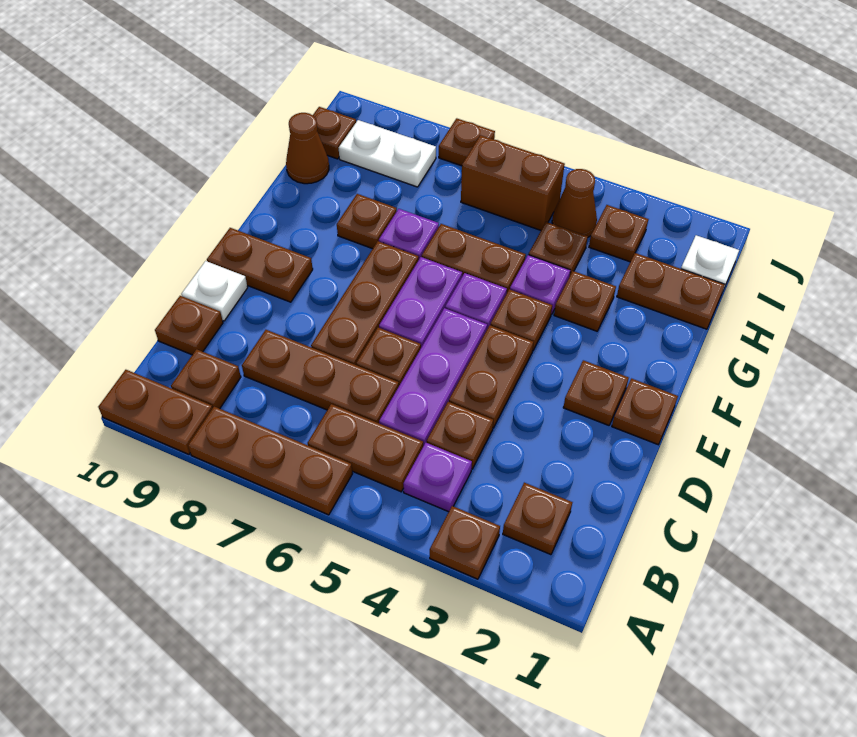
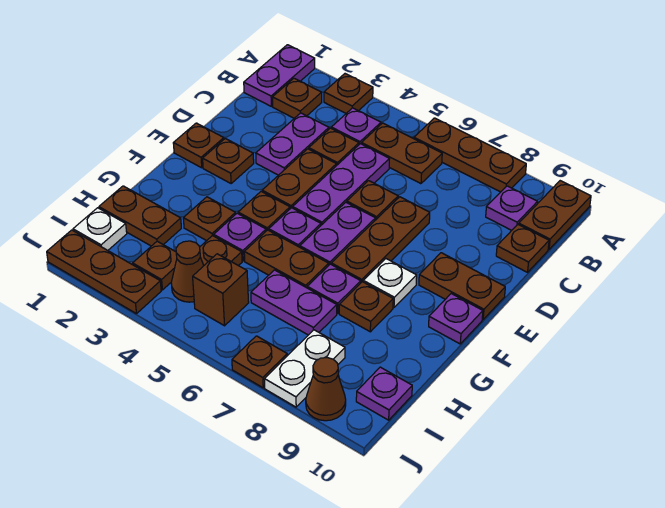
none -> purple 1x2 plate [244,45,315,106]
brown 1x2 plate [98,370,213,454] -> brown 1x2 plate turned to [519,181,591,249]
brown 1x1 plate [171,349,241,409] -> purple 1x1 plate [486,186,537,230]
none -> purple 1x2 plate [256,113,329,175]
brown 1x3 plate [242,330,399,423] -> brown 1x3 plate moved to [47,230,161,314]
white 1x1 plate [181,261,248,321] -> white 1x1 plate moved to [363,259,417,308]
none -> purple 1x1 plate [429,294,483,344]
none -> purple 1x2 plate [251,270,337,335]
brown 1x1 cone [286,113,329,184] -> brown 1x1 cone moved to [306,358,346,421]
brown 1x2 brick [461,135,565,230] -> brown 1x1 brick [193,254,249,326]
white 1x2 plate [339,120,436,187] -> white 1x2 plate turned to [264,330,345,407]
brown 1x1 plate [313,107,356,159] -> purple 1x1 plate [356,367,412,420]

